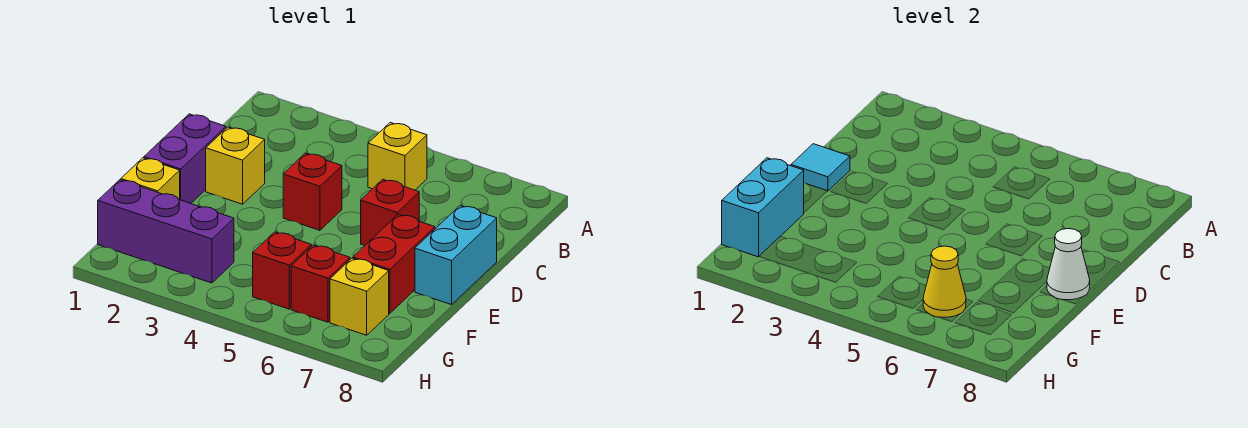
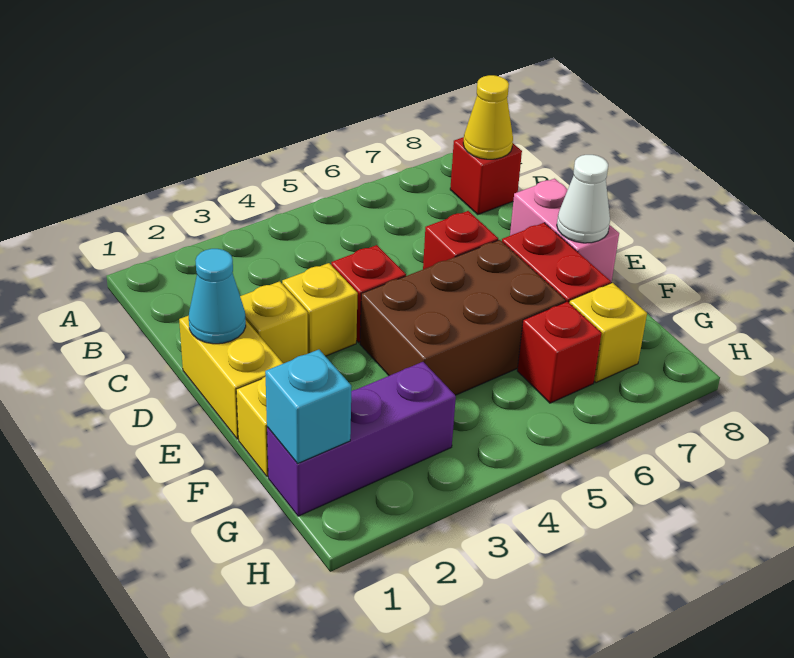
yellow 1x1 brick [368,123,427,190] -> yellow 1x1 brick moved to [282,263,358,356]
purple 1x2 brick [144,114,226,204] -> yellow 1x2 brick [179,315,283,439]
cyan 1x1 tile [791,144,850,191] -> cyan 1x1 cone [189,249,246,344]
cyan 1x2 brick [415,206,497,305] -> pink 1x2 brick [510,179,619,283]
none -> brown 2x3 brick [360,240,566,395]
cyan 1x2 brick [722,158,804,257] -> cyan 1x1 brick [265,350,352,463]
red 1x1 brick [253,232,311,309] -> red 1x1 brick moved to [450,137,522,214]
yellow 1x1 cone [923,246,966,317] -> yellow 1x1 cone moved to [463,75,513,159]

